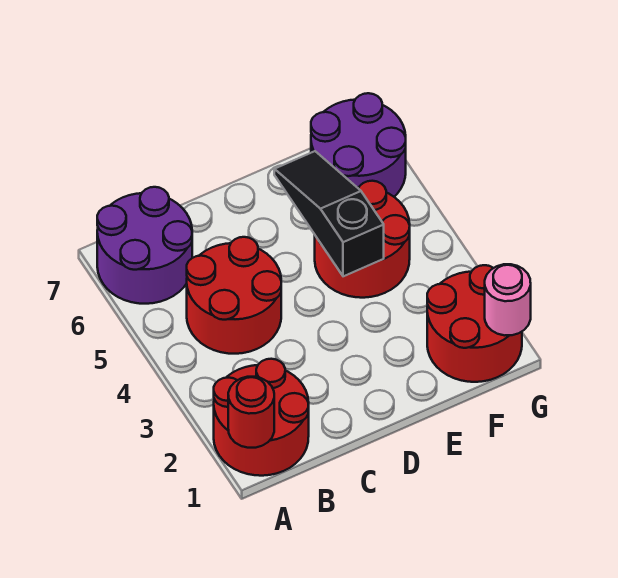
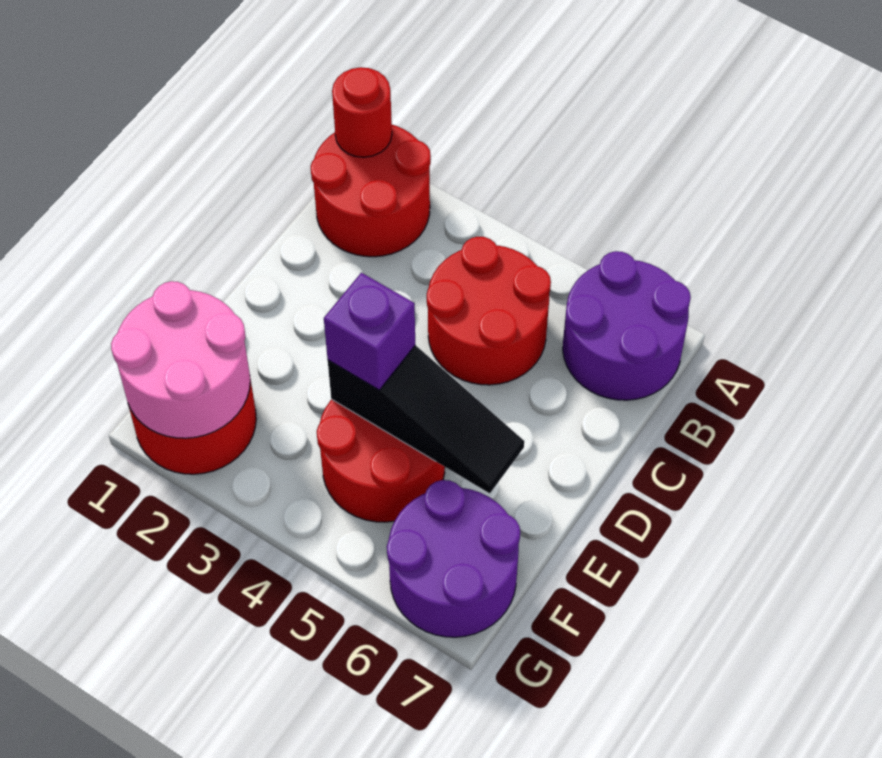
none -> purple 1x1 brick [324,273,415,390]
pink 1x1 round brick [485,264,531,335] -> pink 2x2 round brick [111,281,250,438]

